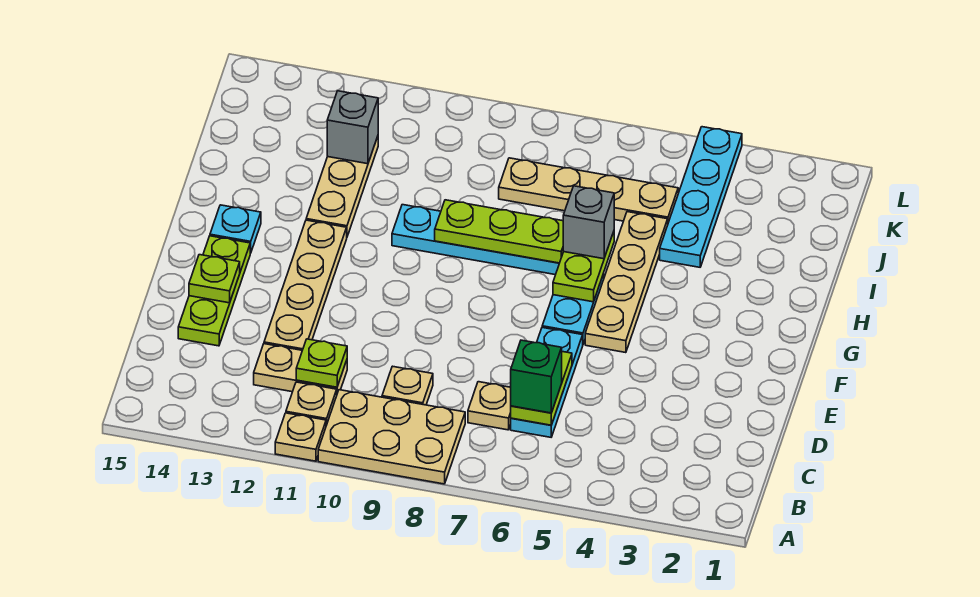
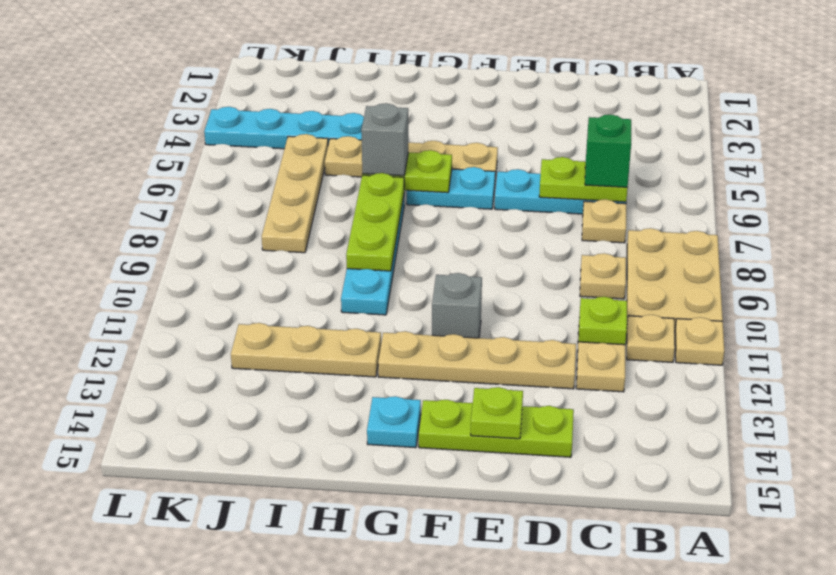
grey 1x1 brick [327,91,378,164] -> grey 1x1 brick moved to [432,273,482,338]

